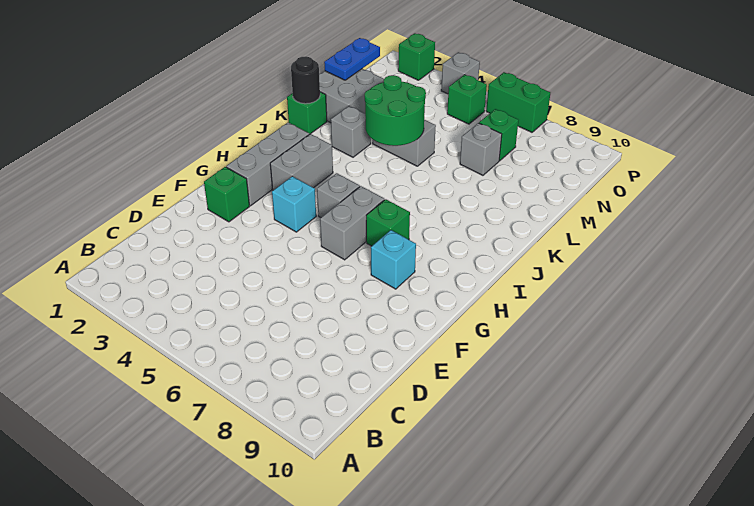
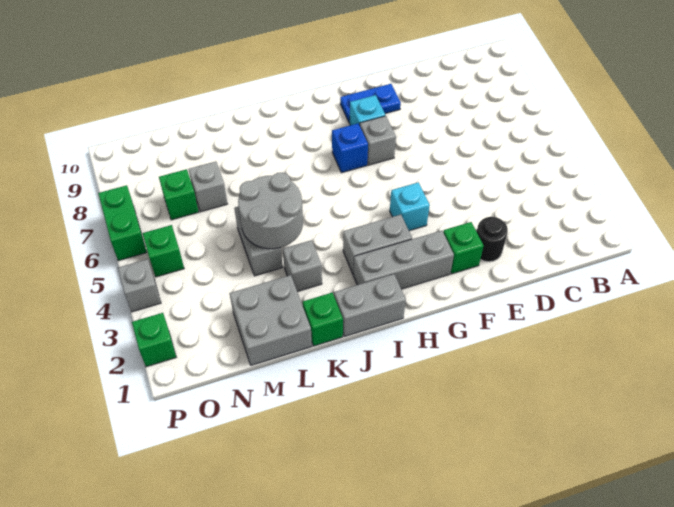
grey 1x2 brick [320,186,384,260] -> grey 1x2 brick moved to [334,274,406,336]
grey 1x1 brick [317,173,360,218] -> grey 1x1 brick moved to [360,116,396,165]
green 1x1 brick [366,199,410,246] -> blue 1x1 brick [332,123,368,173]
black 1x1 round brick [291,57,320,104] -> black 1x1 round brick moved to [477,217,508,262]
green 2x2 round brick [365,75,426,146] -> grey 2x2 round brick [238,172,303,249]
blue 1x2 plate [324,38,380,80] -> blue 1x2 plate moved to [340,84,401,123]

